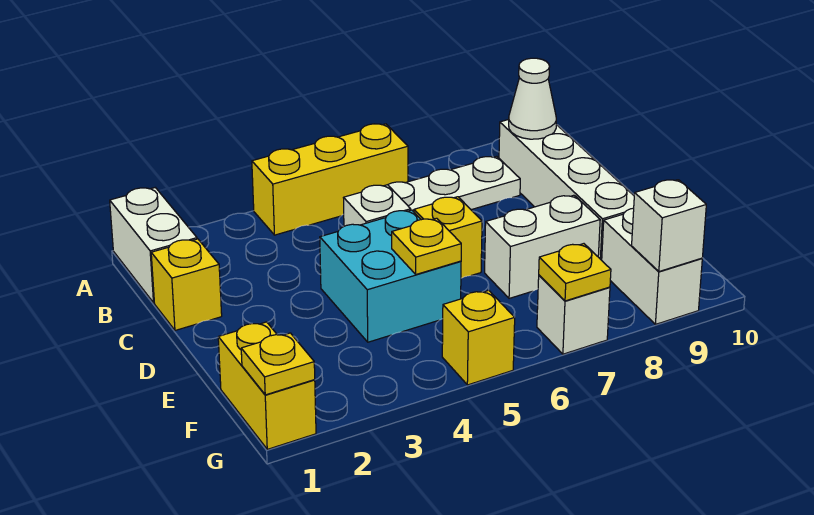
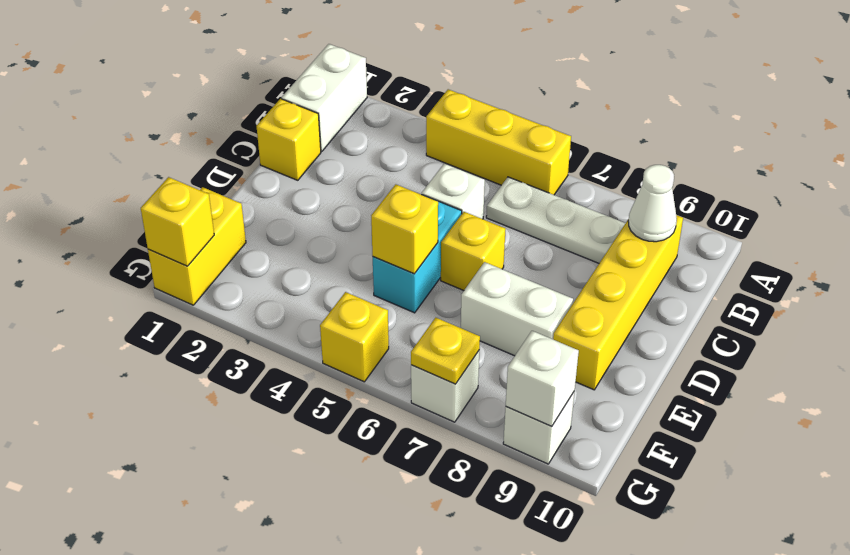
white 1x4 brick [499,119,634,260] -> yellow 1x4 brick [553,215,683,390]
cyan 2x2 brick [320,210,461,342] -> cyan 1x2 brick [373,194,462,313]
yellow 1x1 plate [392,218,461,274] -> yellow 1x1 brick [371,184,438,274]
white 1x2 brick [602,208,702,324] -> white 1x1 brick [503,391,575,464]
yellow 1x1 plate [241,333,315,395] -> yellow 1x1 brick [141,177,214,266]

